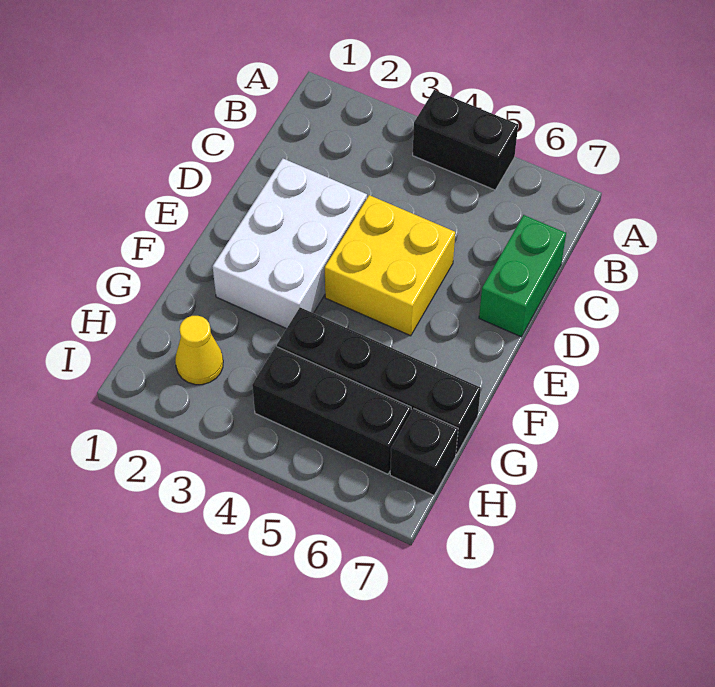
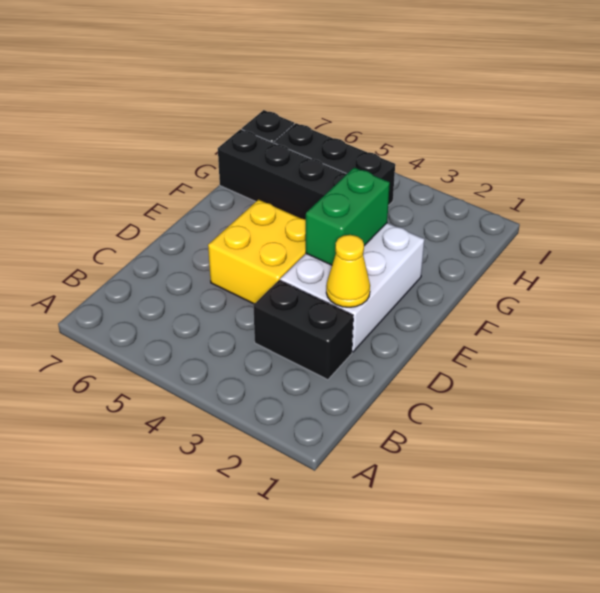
black 1x2 brick [413,90,518,190] -> black 1x2 brick moved to [253,280,353,380]
green 1x2 brick [479,215,566,337] -> green 1x2 brick moved to [306,168,390,265]
yellow 1x1 cone [175,316,223,385] -> yellow 1x1 cone moved to [326,235,370,307]

